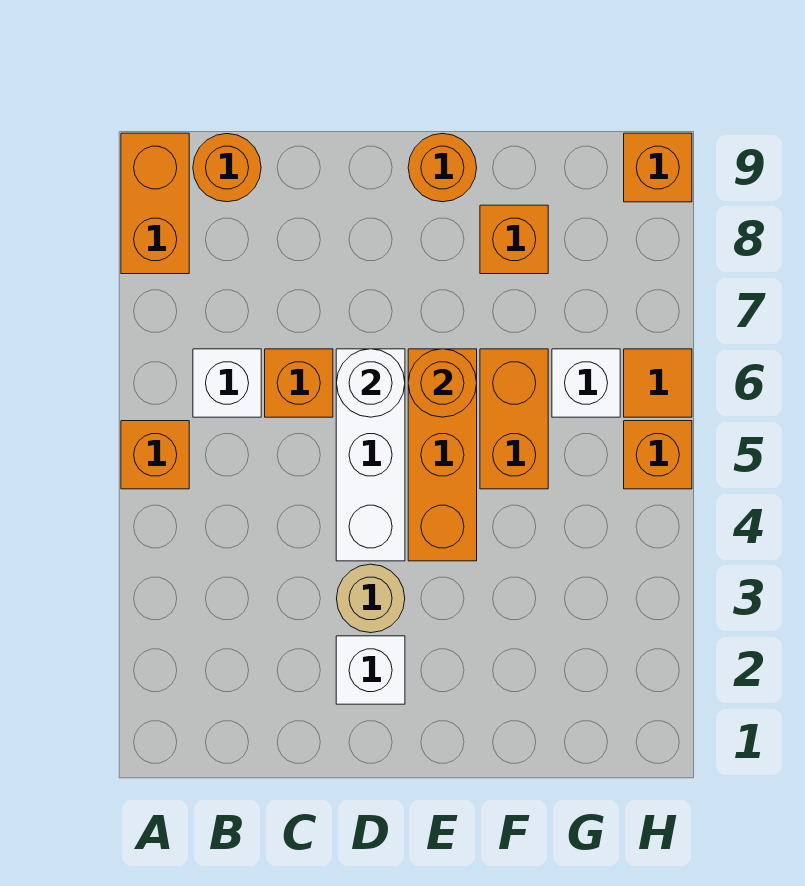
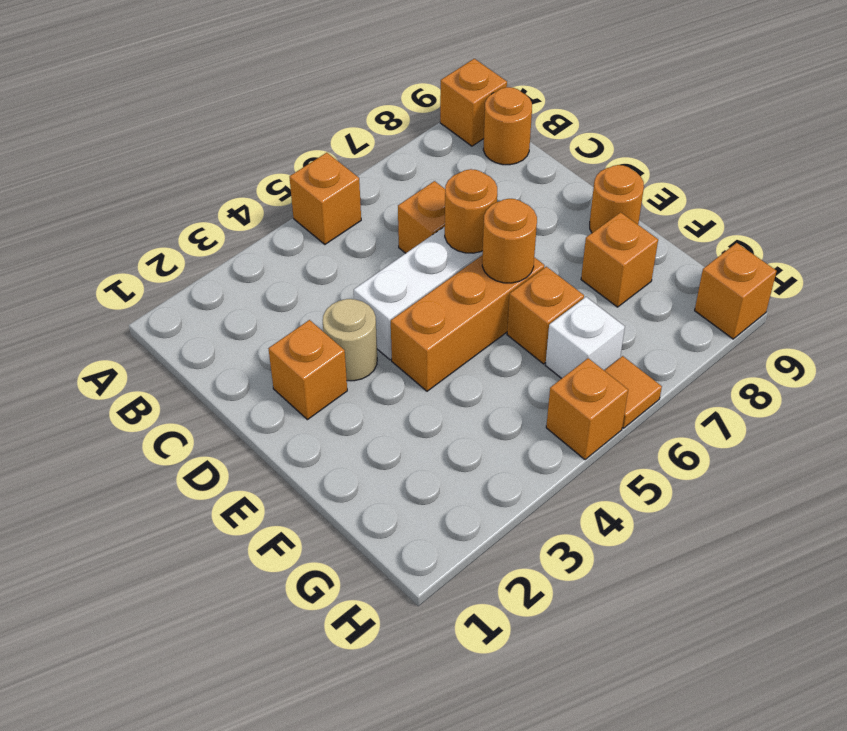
orange 1x2 brick [121,133,189,274] -> orange 1x1 brick [440,59,507,146]
white 1x1 brick [193,349,261,417] -> none
white 1x1 brick [336,636,405,704] -> orange 1x1 brick [268,320,347,420]
white 1x1 round brick [337,349,405,417] -> orange 1x1 round brick [445,169,497,253]
orange 1x2 brick [480,349,548,489] -> orange 1x1 brick [507,267,584,364]

